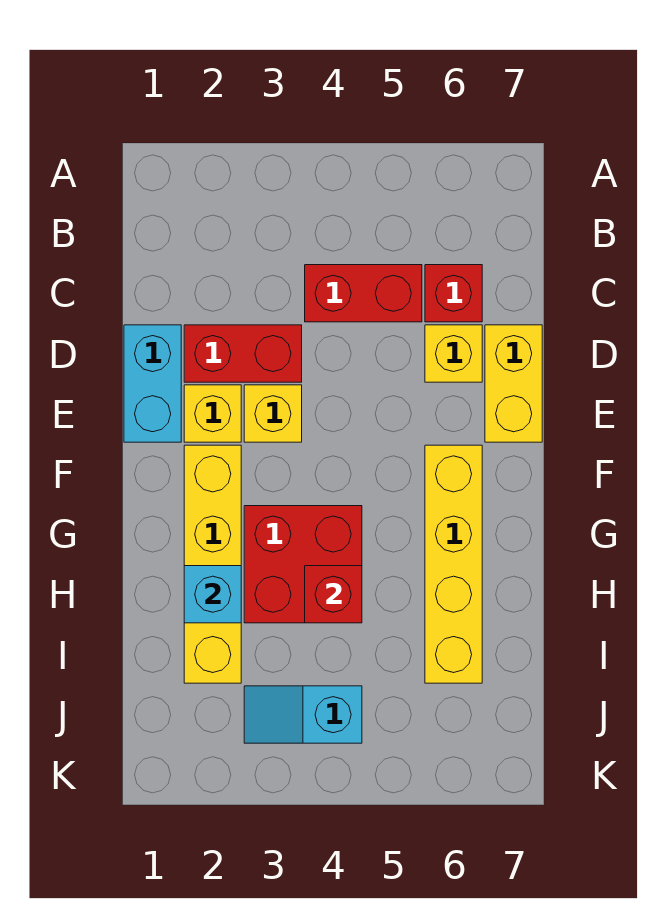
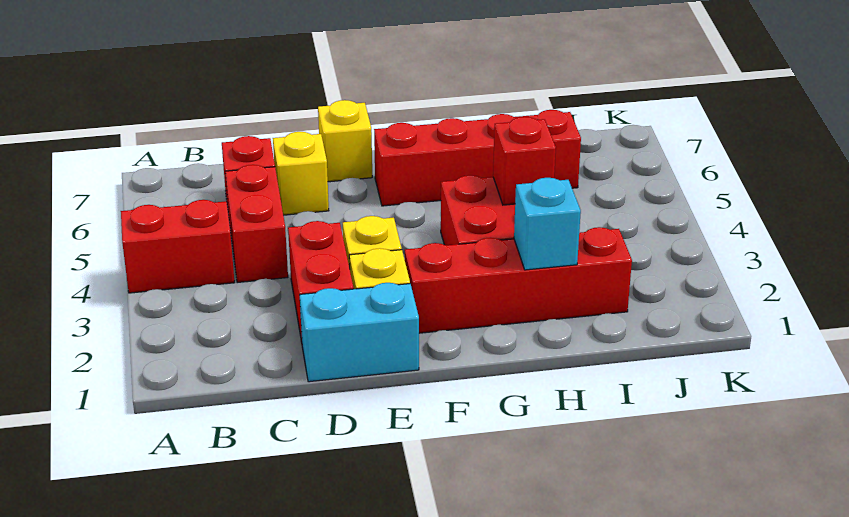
none -> red 1x2 brick [121,200,234,293]
yellow 1x2 brick [485,325,542,442] -> yellow 1x1 brick [318,100,372,182]
yellow 1x4 brick [184,445,241,683] -> red 1x4 brick [405,227,632,333]
yellow 1x4 brick [425,445,482,683] -> red 1x4 brick [374,110,581,206]
cyan 1x2 slope [244,686,362,743] -> none

